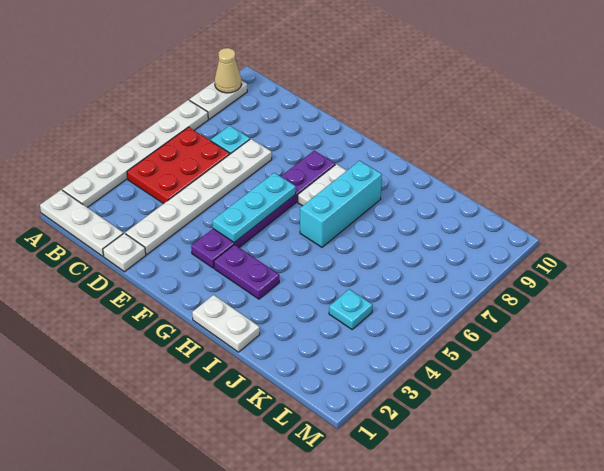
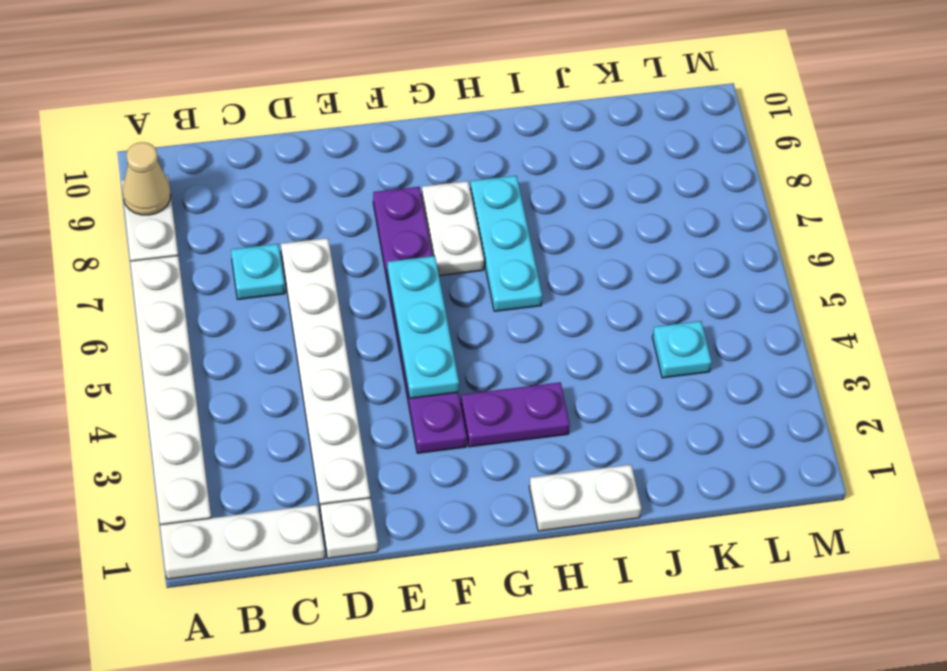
red 2x3 plate [127,127,230,204] -> none
cyan 1x3 brick [300,161,382,247] -> cyan 1x3 plate [470,176,542,311]

